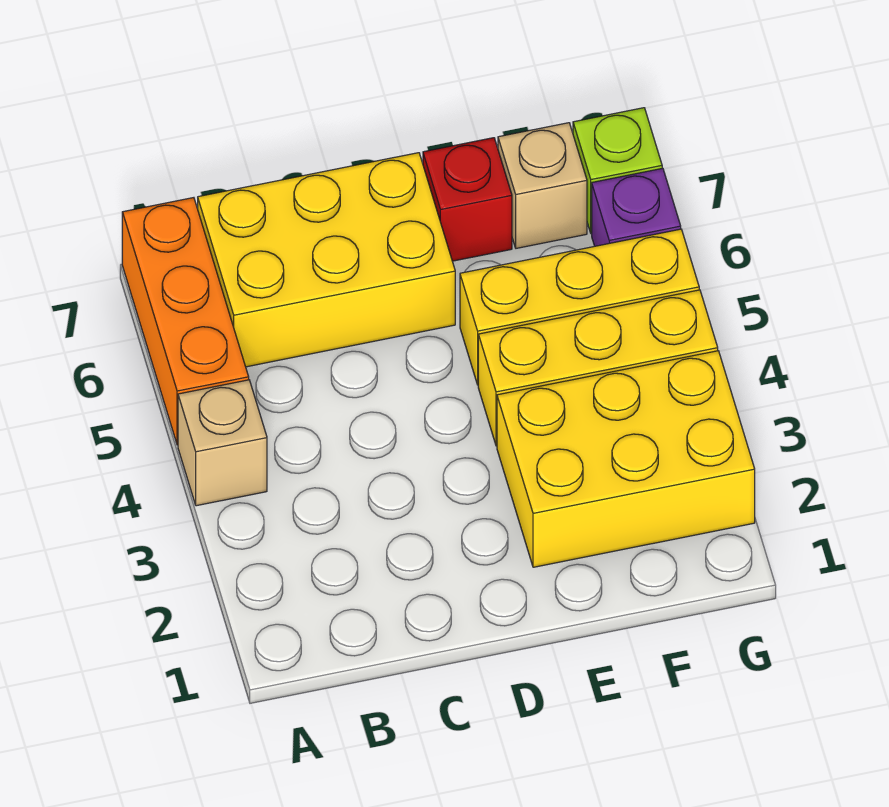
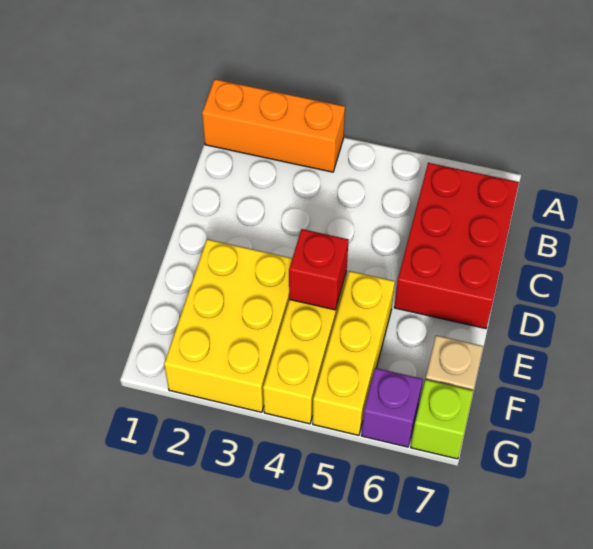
tan 1x1 brick [178,380,267,506] -> none
orange 1x3 brick [122,198,249,445] -> orange 1x3 brick moved to [202,79,345,172]
yellow 2x3 brick [198,153,455,367] -> red 2x3 brick [394,163,519,329]
red 1x1 brick [423,138,512,261] -> red 1x1 brick moved to [289,229,348,310]

